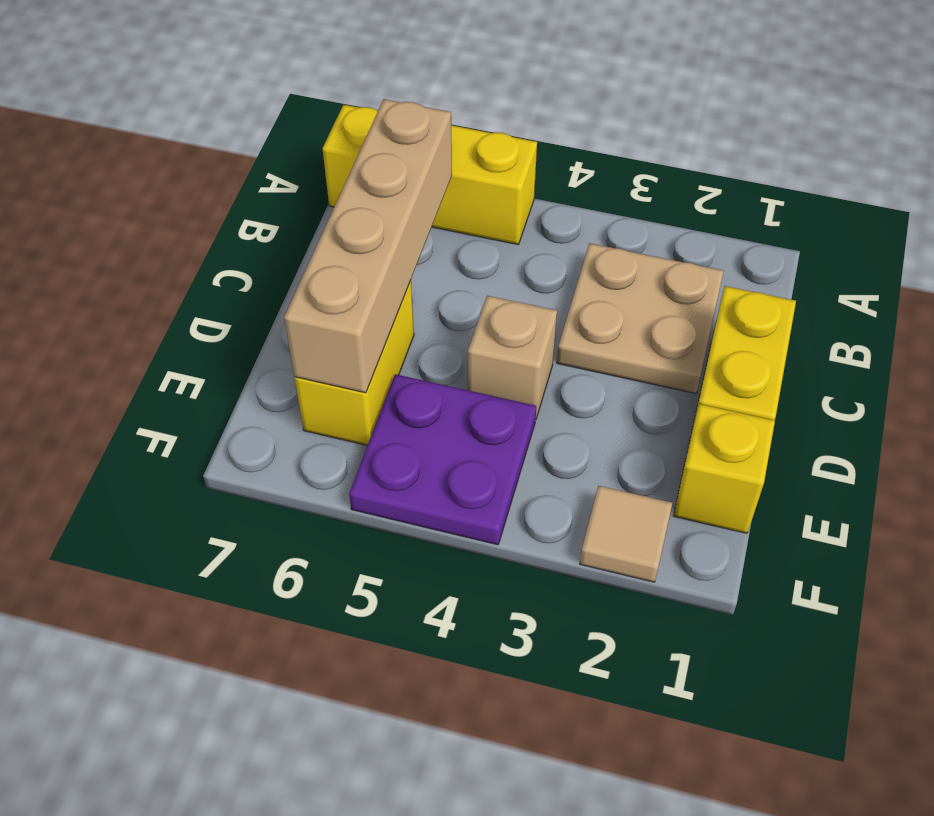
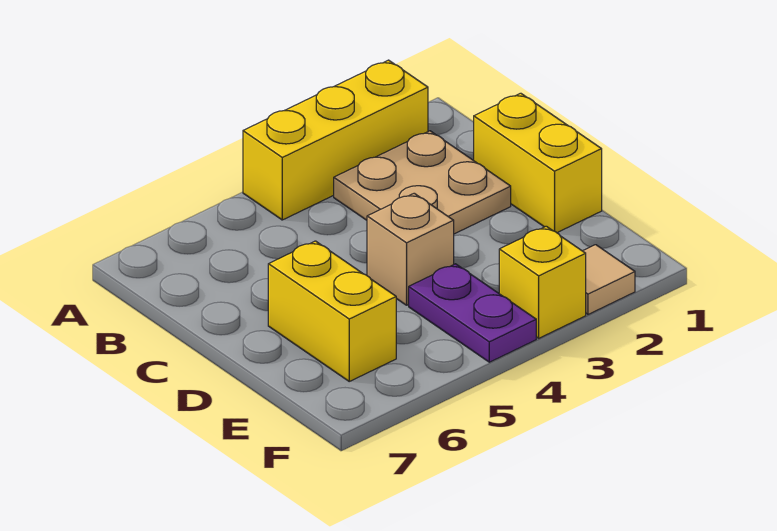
yellow 1x3 brick [322,105,537,245] -> yellow 1x3 brick moved to [243,60,428,220]
tan 1x4 brick [284,99,452,393] -> none
yellow 1x1 brick [673,404,775,533] -> yellow 1x1 brick moved to [499,226,586,338]
purple 2x2 plate [349,374,536,545] -> purple 1x2 plate [409,264,536,362]

